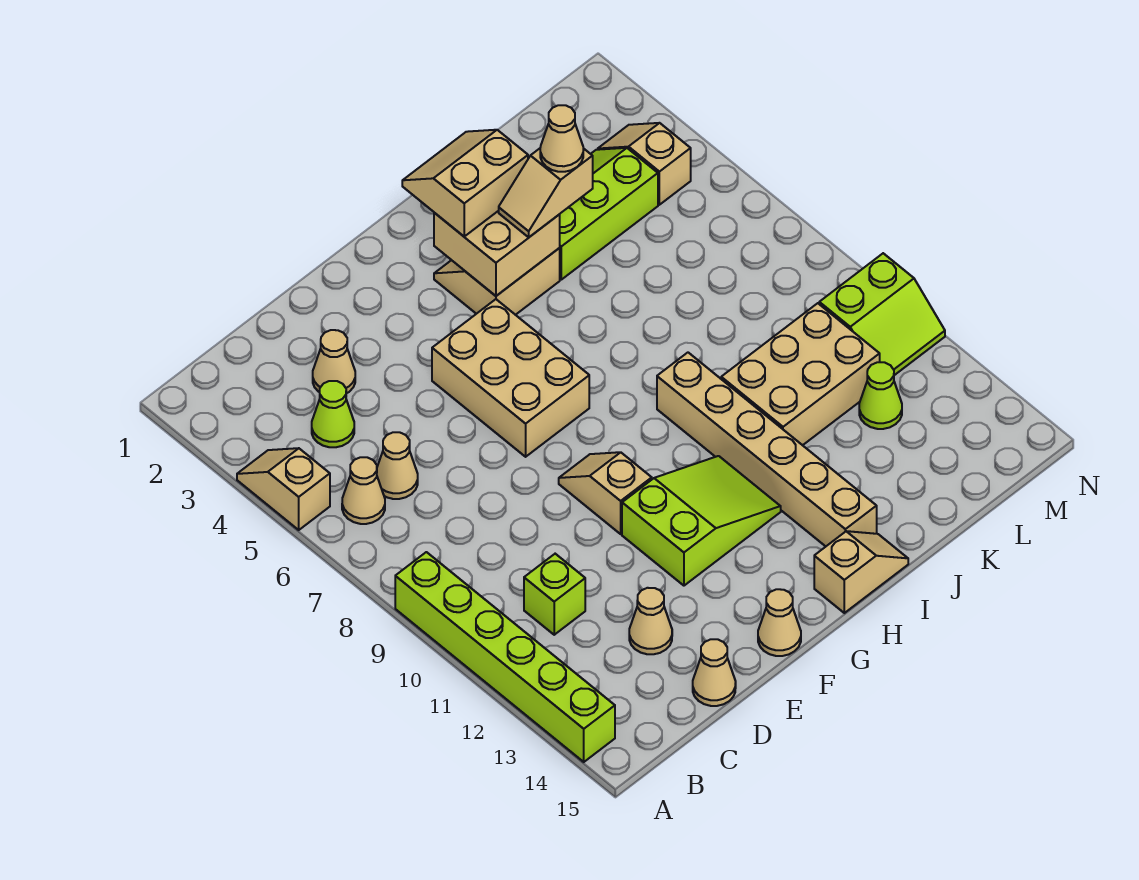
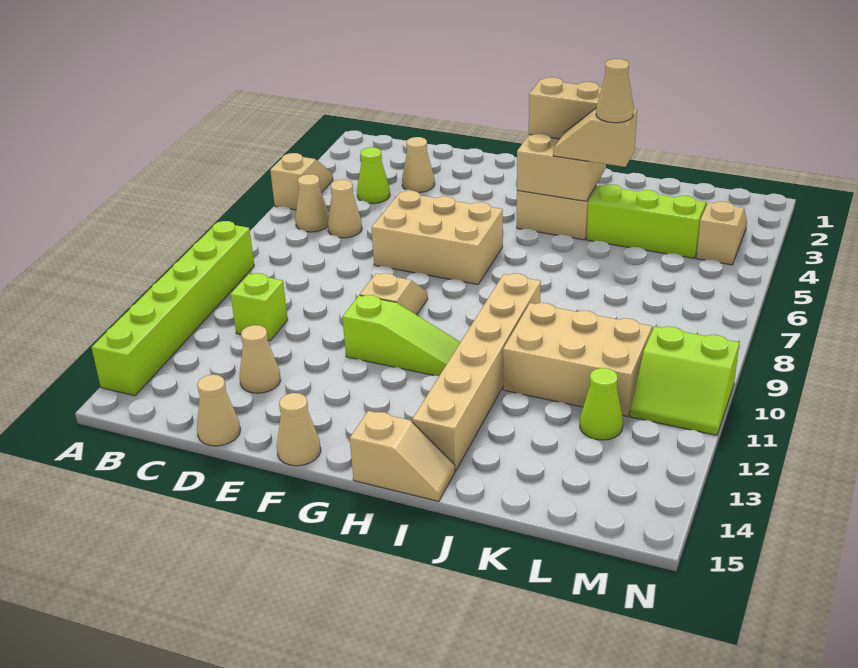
tan 2x3 brick [432,299,589,457] -> tan 2x3 brick turned to [372,191,503,284]
lime 2x3 slope [622,456,781,586] -> lime 1x3 slope [343,295,460,376]

